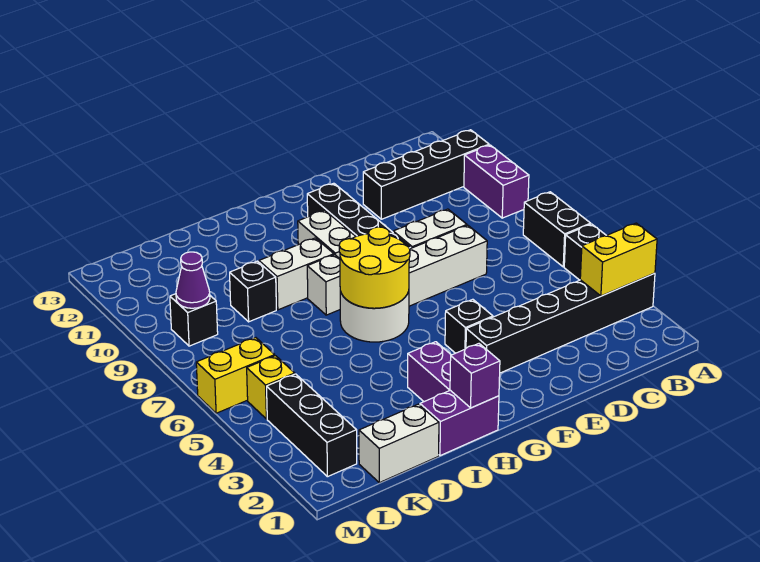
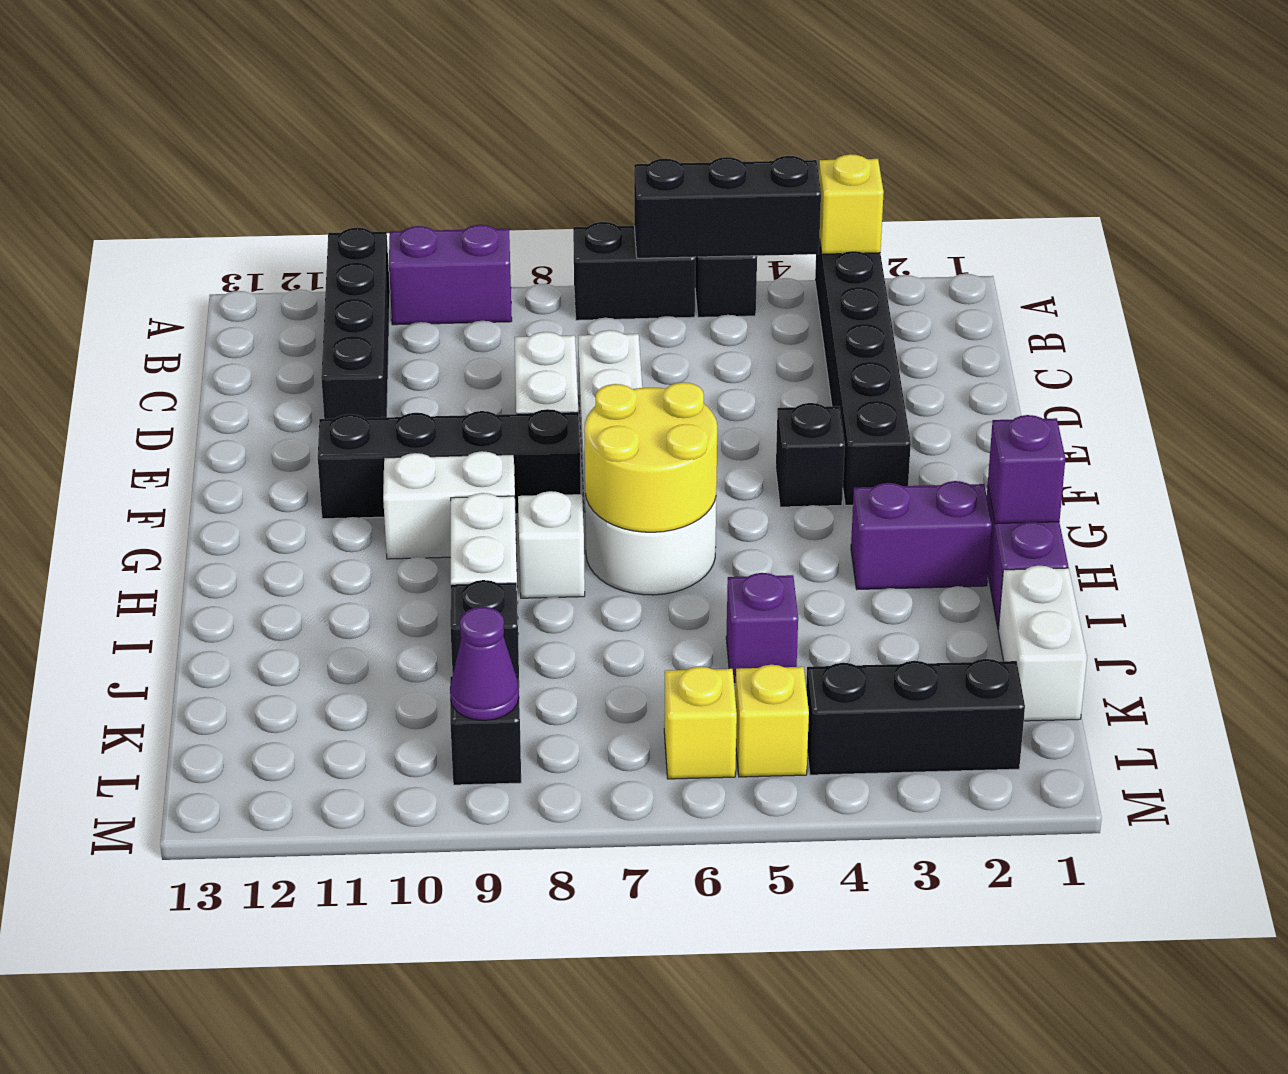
yellow 1x2 brick [580,223,657,296] -> yellow 1x1 brick [819,154,884,254]
none -> black 1x3 brick [634,156,821,258]
none -> purple 1x1 brick [726,573,798,682]
yellow 1x2 brick [196,338,275,413] -> yellow 1x1 brick [664,667,737,779]

